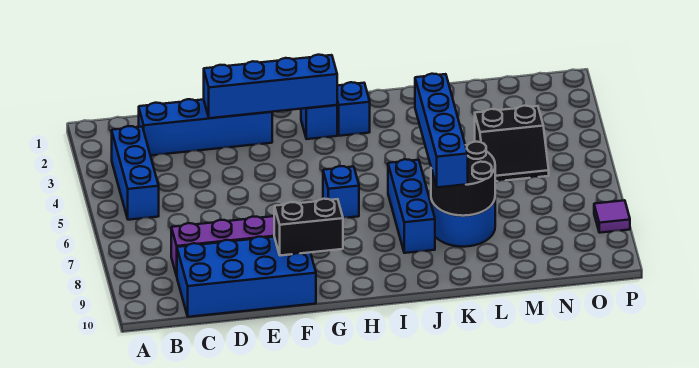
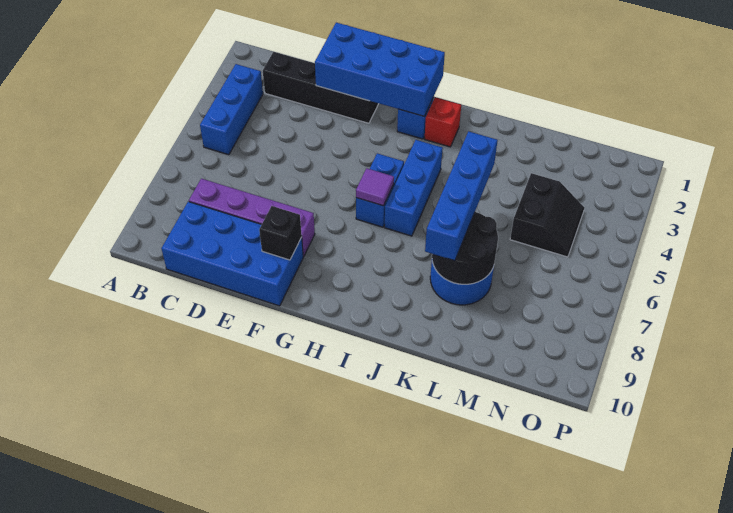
blue 1x4 brick [139,99,272,155] -> black 1x4 brick [263,52,379,123]
blue 1x4 brick [204,55,337,118] -> blue 2x4 brick [315,23,445,116]
black 1x2 brick [274,199,343,256] -> black 1x1 brick [259,206,302,260]
blue 1x1 brick [323,166,359,218] -> blue 1x2 brick [356,153,404,227]
blue 1x1 brick [337,82,370,136] -> red 1x1 brick [425,97,461,147]
blue 1x3 brick [388,159,435,253] -> blue 1x3 brick moved to [385,140,443,236]
black 2x2 slope [475,106,549,182] -> black 2x2 slope turned to [510,173,585,257]
purple 1x1 tile [594,200,630,233] -> purple 1x1 tile moved to [356,168,394,206]

